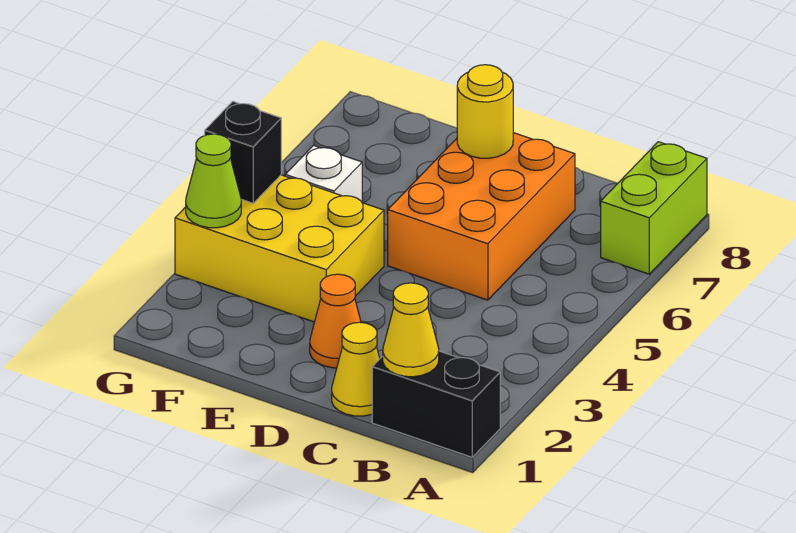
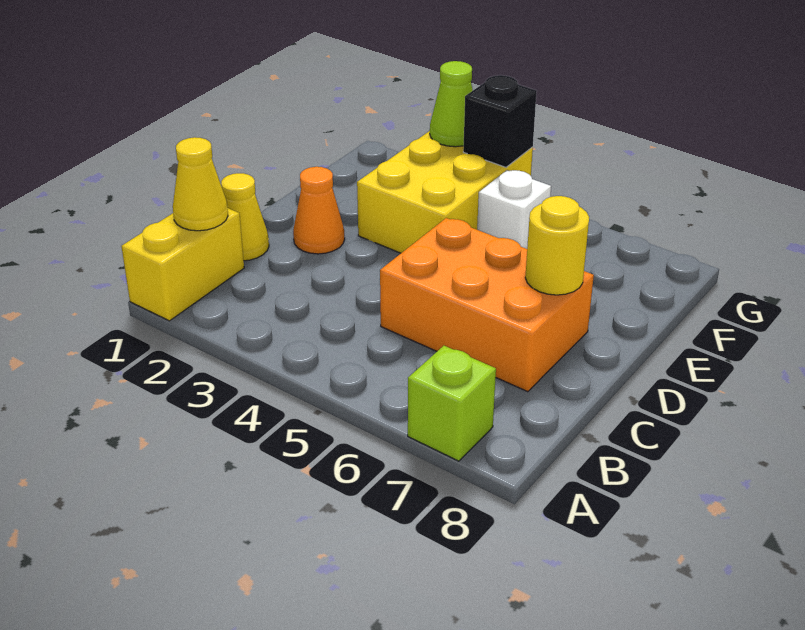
black 1x2 brick [372,351,500,457] -> yellow 1x2 brick [121,208,244,321]
lime 1x2 brick [601,142,707,274] -> lime 1x1 brick [408,346,496,461]

